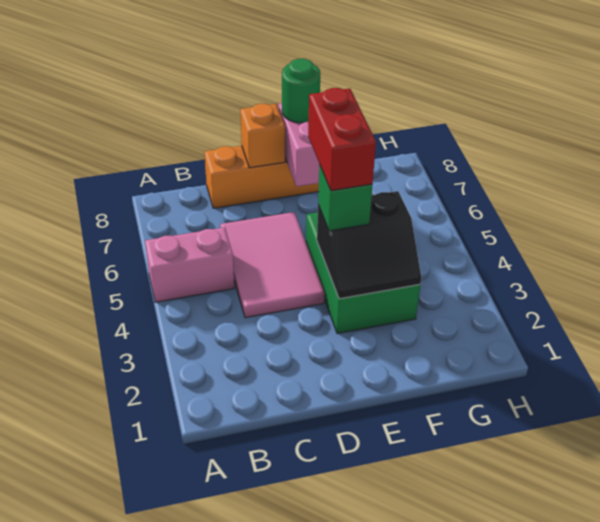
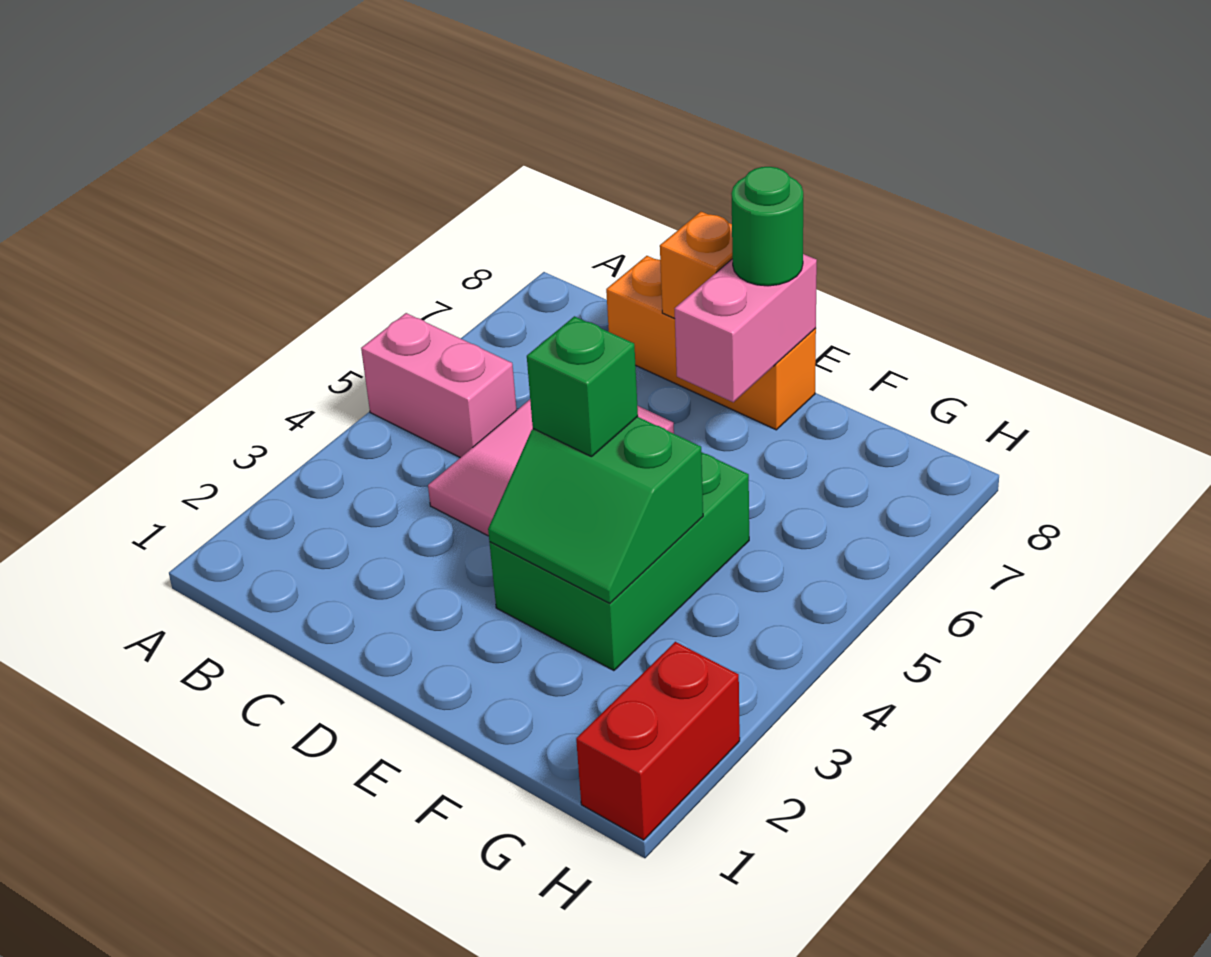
black 2x2 slope [317,191,421,299] -> green 2x2 slope [488,417,703,603]
red 1x2 brick [308,88,376,191] -> red 1x2 brick moved to [576,642,740,840]

